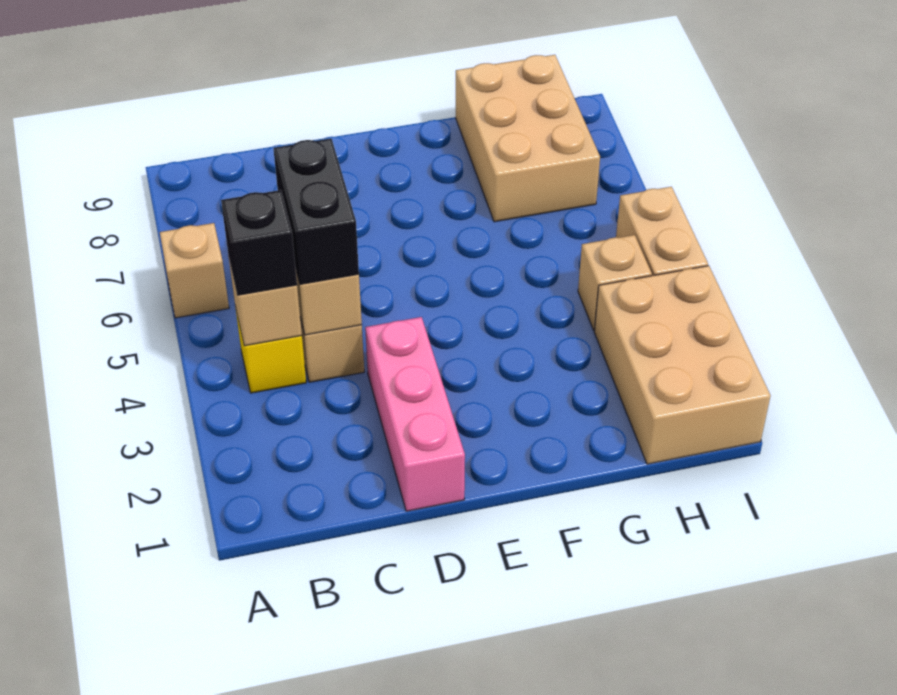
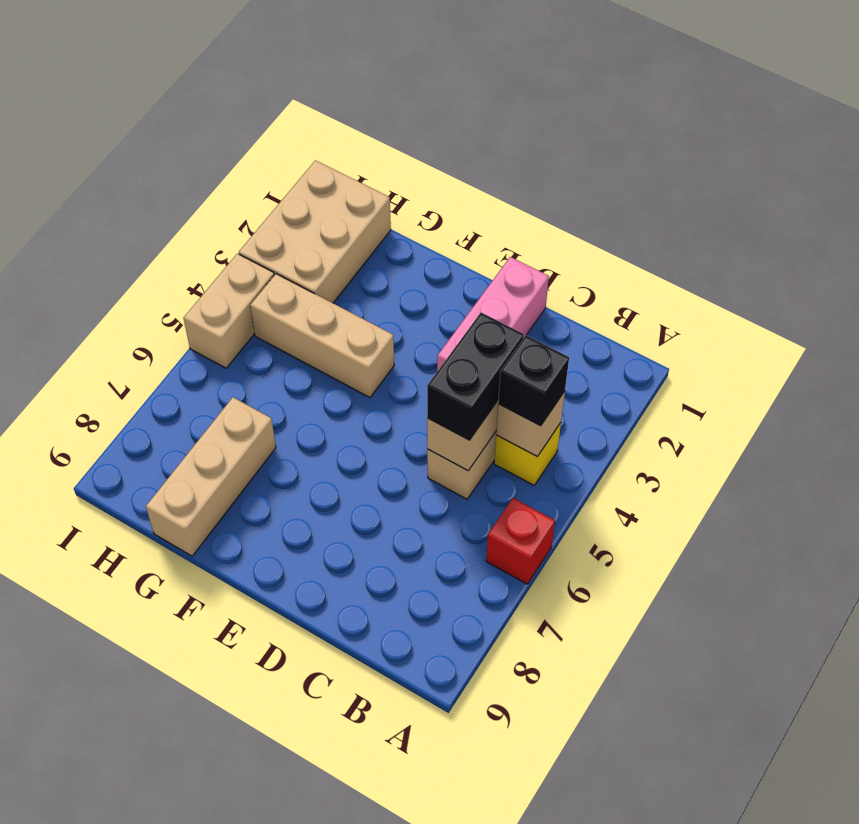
tan 1x1 brick [160,223,229,318] -> red 1x1 brick [486,498,555,584]
tan 2x3 brick [456,55,600,222] -> tan 1x3 brick [146,397,276,556]
tan 1x1 brick [578,235,652,330] -> tan 1x3 brick [250,274,394,398]

